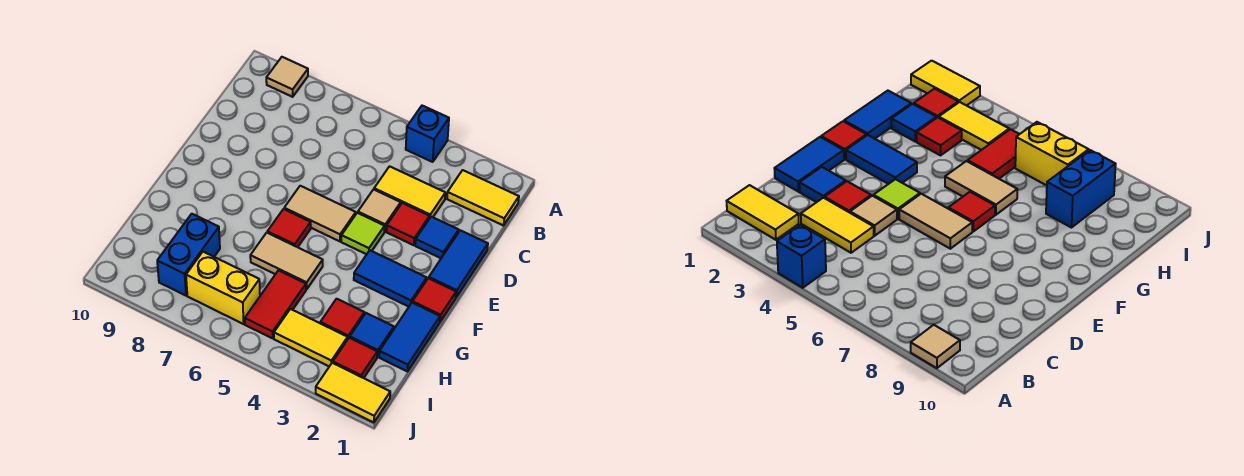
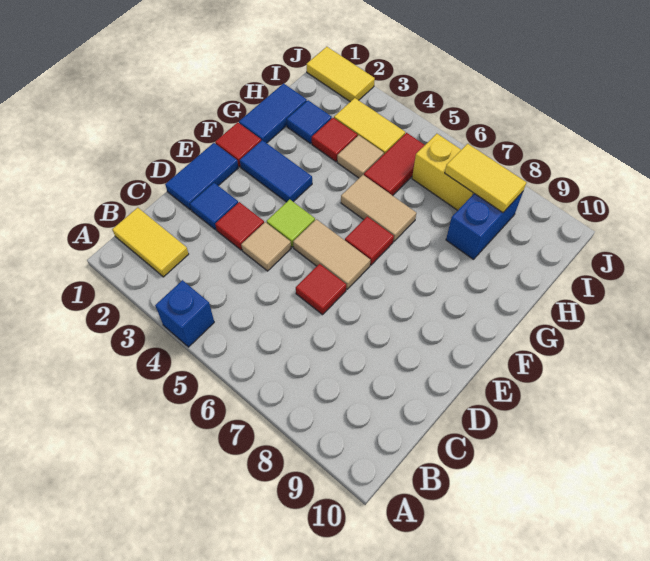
tan 1x1 tile [266,57,308,97] -> tan 1x1 tile moved to [337,135,384,178]
yellow 1x2 tile [374,166,445,218] -> yellow 1x2 tile moved to [445,144,526,213]
red 1x1 tile [333,338,377,378] -> red 1x1 tile moved to [296,264,346,315]

